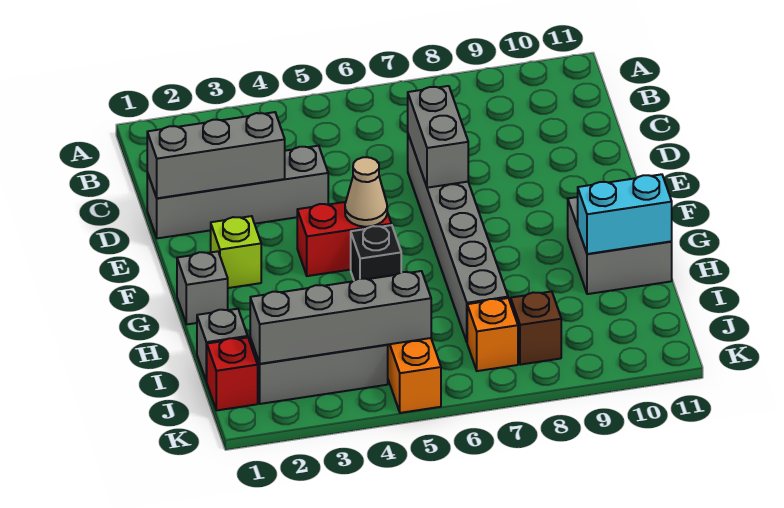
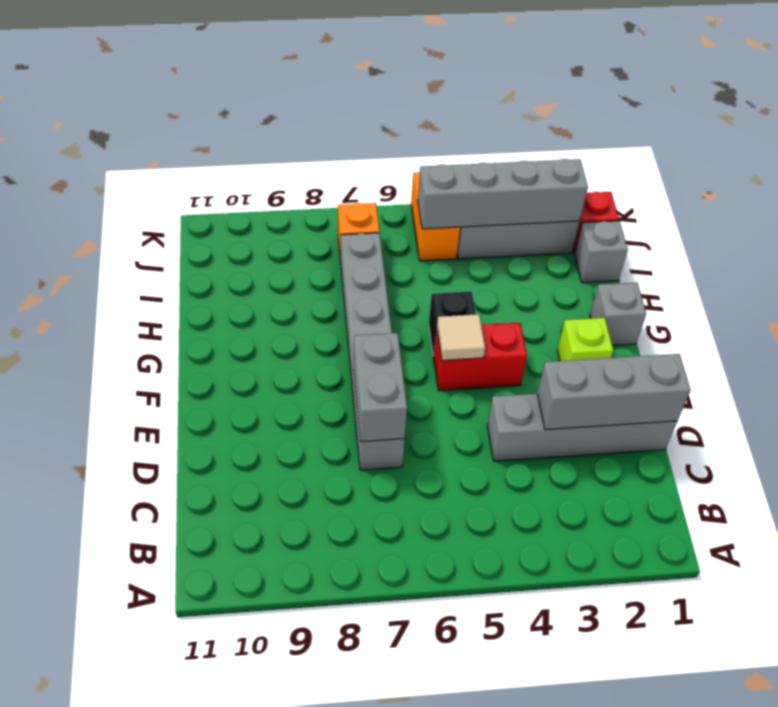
tan 1x1 cone [345,157,387,227] -> tan 1x1 tile [437,314,485,360]
grey 2x2 brick [568,197,672,294] -> none
cyan 1x2 brick [578,174,672,254] -> none
brown 1x1 brick [511,291,561,365] -> none

